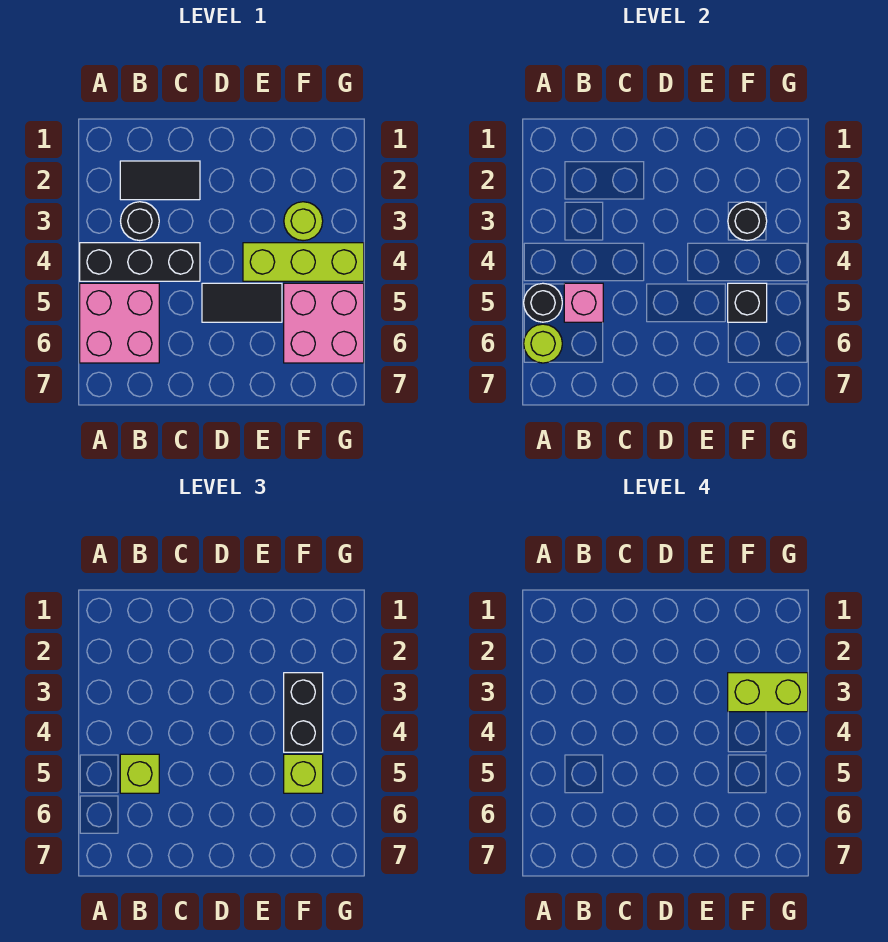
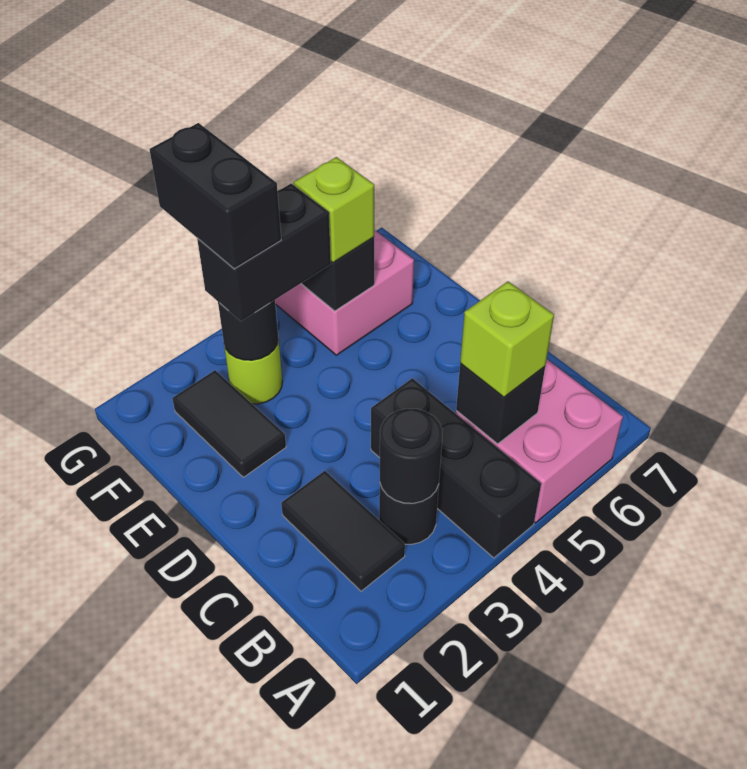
black 1x1 round brick [524,283,562,322] -> black 1x1 round brick moved to [380,408,442,503]
lime 1x1 round brick [524,324,562,363] -> none
pink 1x1 brick [564,283,603,322] -> black 1x1 brick [456,363,545,444]
black 1x2 tile [202,283,282,322] -> black 1x2 tile moved to [172,370,286,477]
lime 1x3 brick [243,243,364,281] -> none
lime 1x2 brick [728,673,808,712] -> black 1x2 brick [149,123,281,269]

